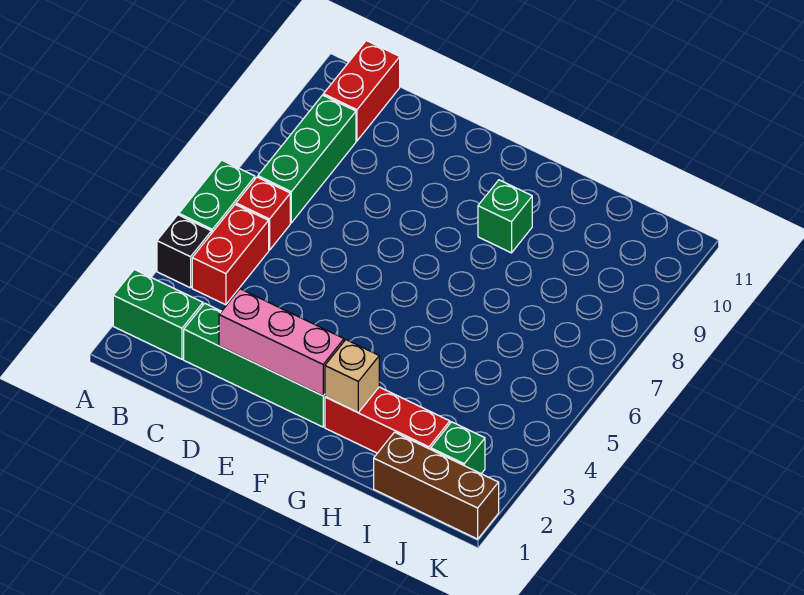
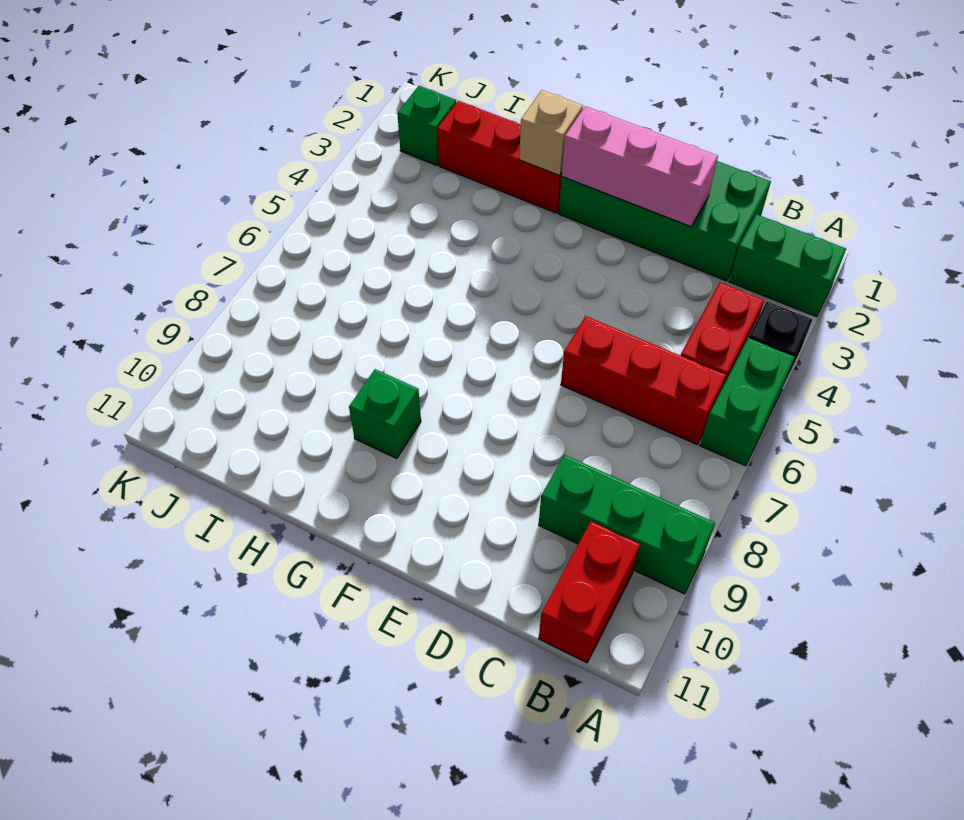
red 1x1 brick [236,177,290,250] -> red 1x3 brick [561,316,726,445]
green 1x3 brick [258,95,356,223] -> green 1x3 brick turned to [539,455,715,594]
green 1x4 brick [184,303,325,427] -> green 2x4 brick [559,161,771,281]
brown 1x3 brick [374,432,499,539] -> none

